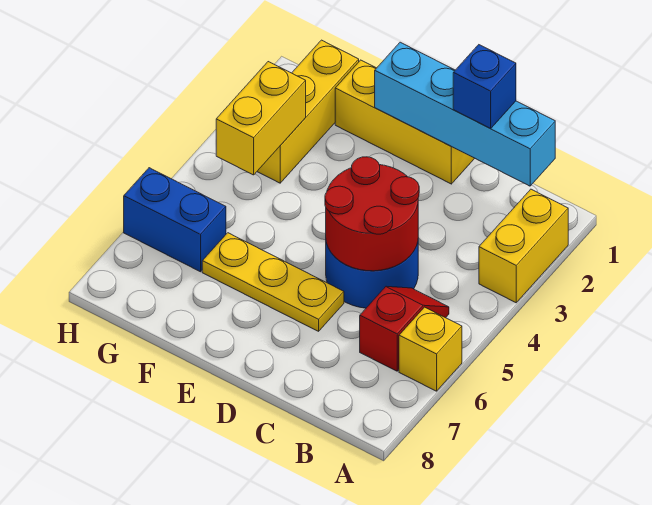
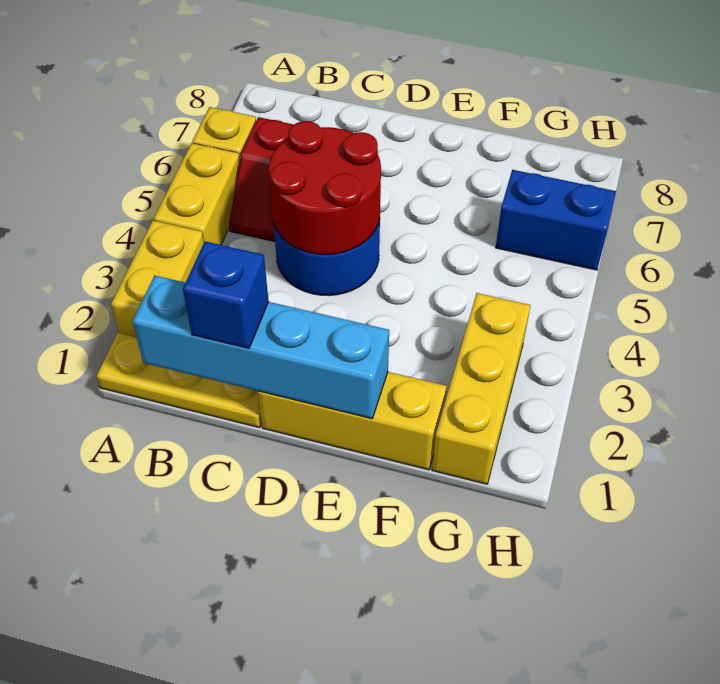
yellow 1x3 plate [202,233,344,331] -> yellow 1x3 plate moved to [96,333,262,428]
yellow 1x2 brick [216,62,306,175] -> yellow 1x2 brick moved to [154,143,240,245]

